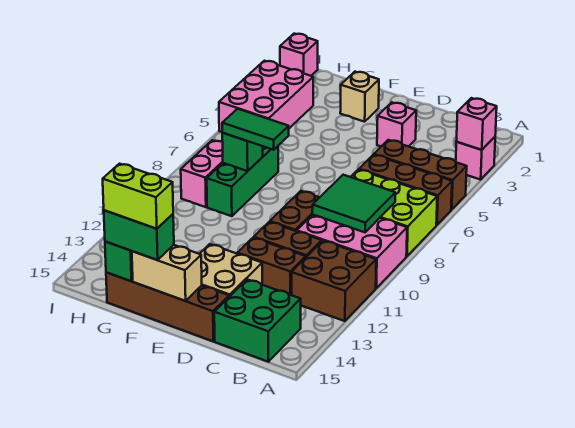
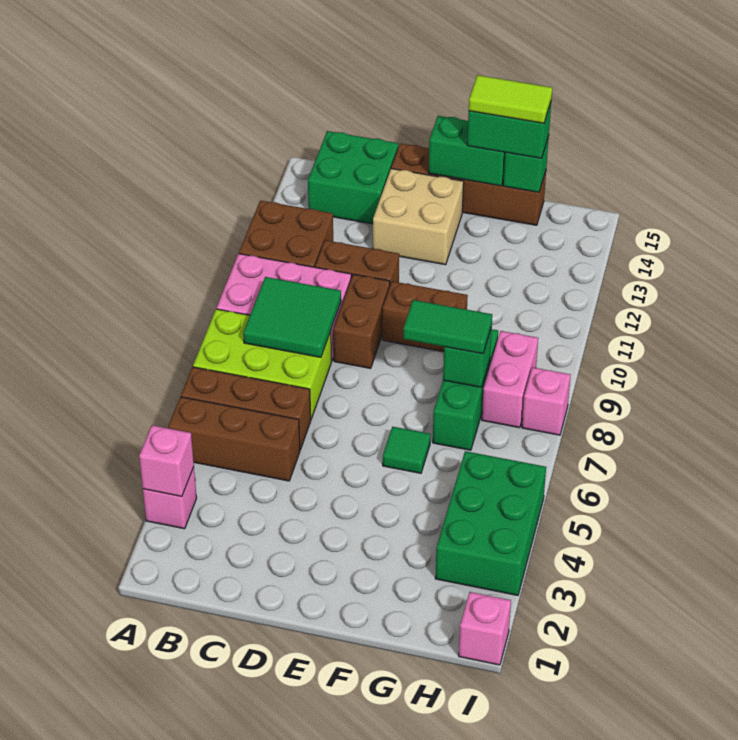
brown 1x2 brick [237,238,306,295] -> brown 1x2 brick moved to [382,281,468,352]
pink 1x1 brick [377,102,416,147] -> pink 1x1 brick moved to [522,367,571,435]
tan 1x2 brick [132,245,202,301] -> green 1x2 brick [429,116,505,186]
tan 1x1 brick [340,72,379,122] -> none
none -> green 1x1 tile [383,427,431,473]
lime 1x2 brick [103,164,173,229] -> lime 1x2 tile [469,75,552,123]
pink 2x3 brick [219,61,313,132] -> green 2x3 brick [435,451,546,595]

